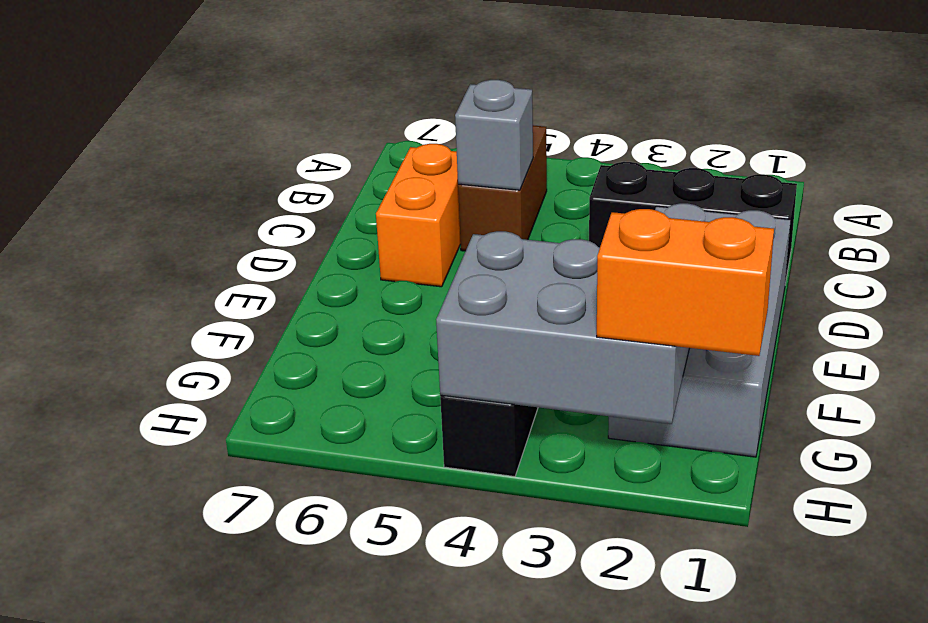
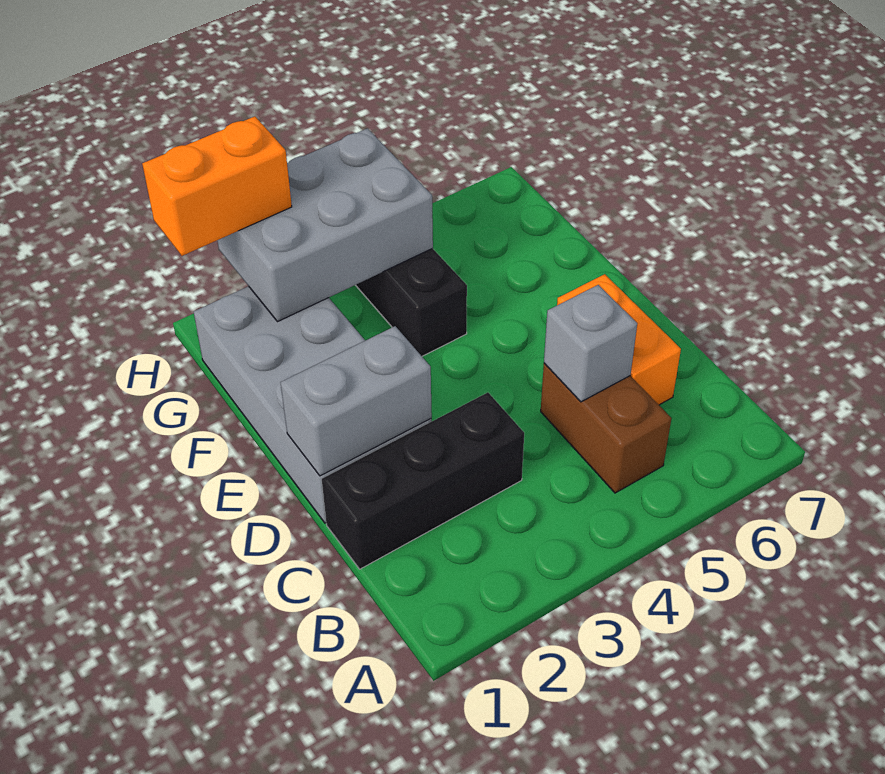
none -> grey 1x2 brick [280,326,432,476]

